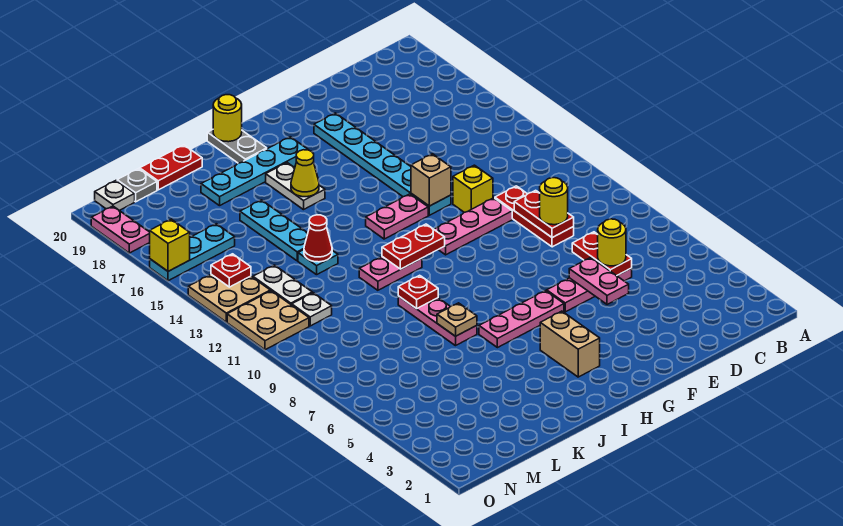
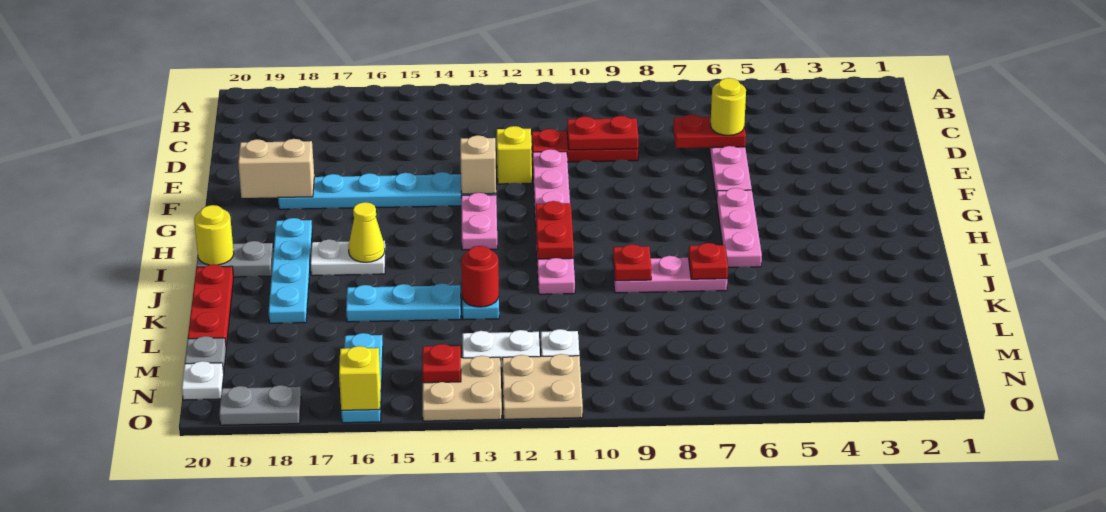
yellow 1x1 round brick [540,178,568,225] -> none
pink 1x2 plate [569,257,629,305] -> none
tan 1x2 brick [540,311,600,377] -> tan 1x2 brick moved to [238,139,314,198]
tan 1x1 plate [437,303,477,336] -> red 1x1 plate [689,243,728,279]
red 1x1 cone [304,215,332,262] -> red 1x1 round brick [461,246,499,307]
red 1x2 plate [140,145,202,190] -> red 1x3 plate [188,264,234,347]
pink 1x2 plate [91,206,150,253] -> grey 1x2 plate [219,385,301,425]

